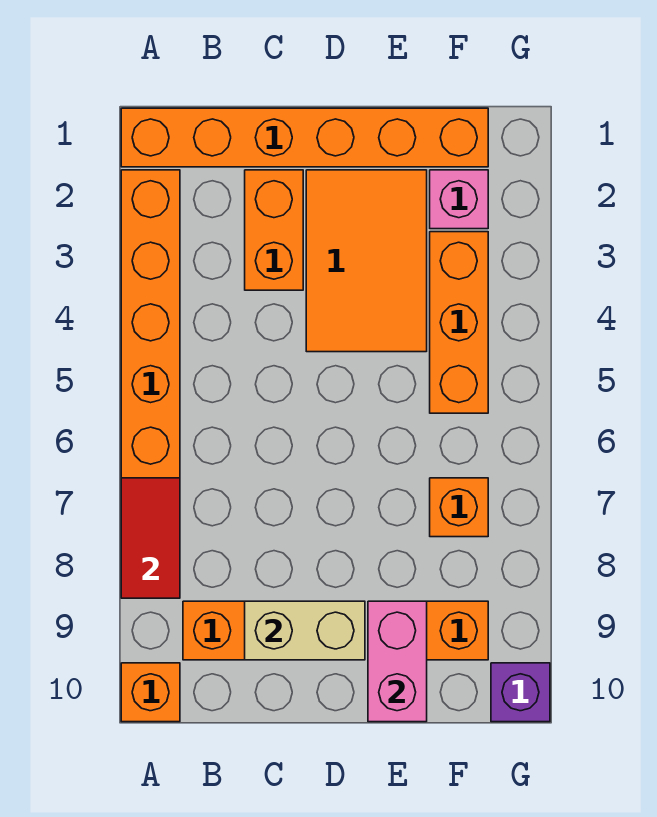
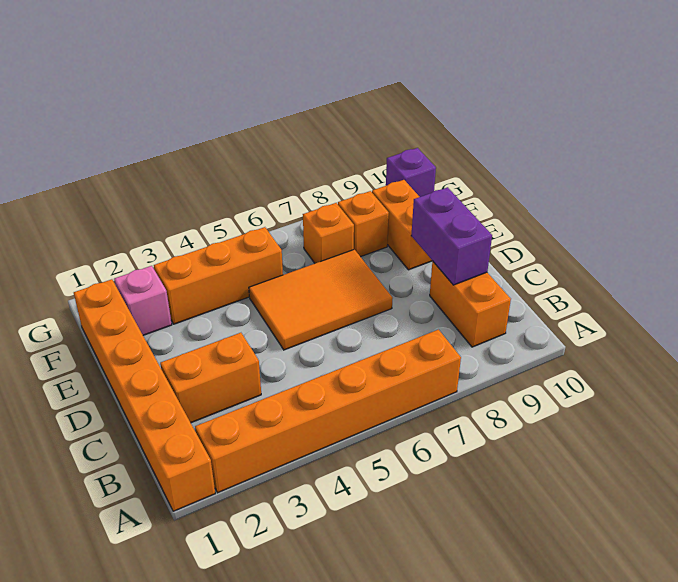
red 1x2 tile [121,478,180,598] -> none
orange 1x1 brick [121,663,180,722] -> orange 1x1 brick moved to [338,191,389,257]
tan 1x2 brick [245,601,365,660] -> purple 1x2 brick [411,187,492,285]
orange 2x3 tile [306,170,427,352] -> orange 2x3 tile moved to [249,249,393,350]
pink 1x2 brick [368,601,427,722] -> none

